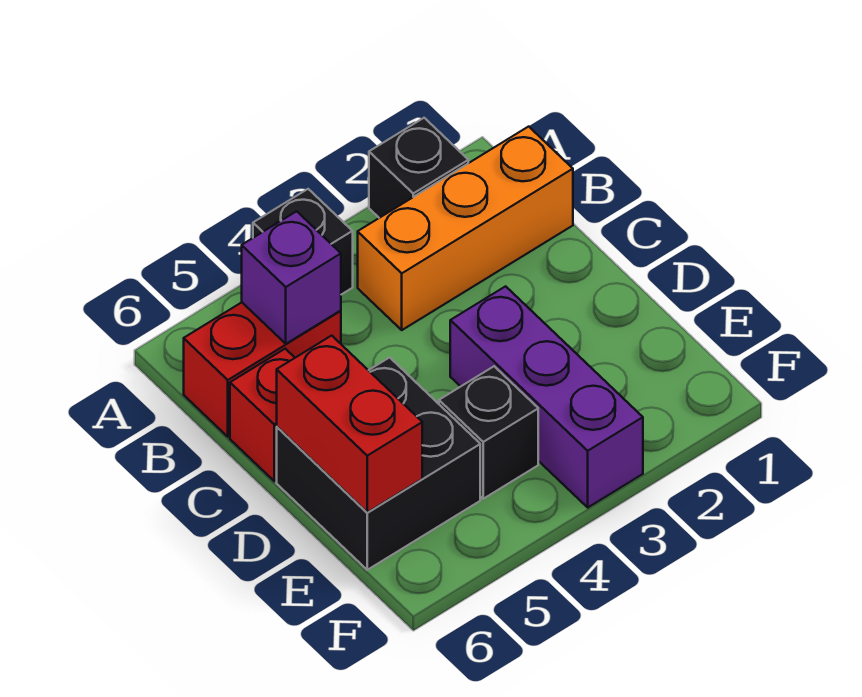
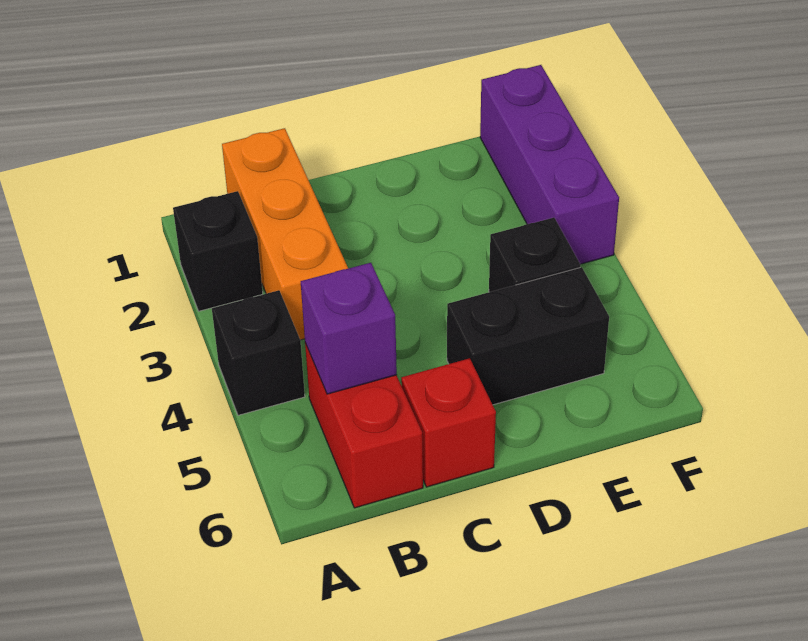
purple 1x3 brick [450,286,643,507] -> purple 1x3 brick turned to [480,65,619,264]
black 2x2 brick [277,357,480,570] -> black 1x2 brick [447,267,609,405]
red 1x2 brick [277,336,422,512] -> none

